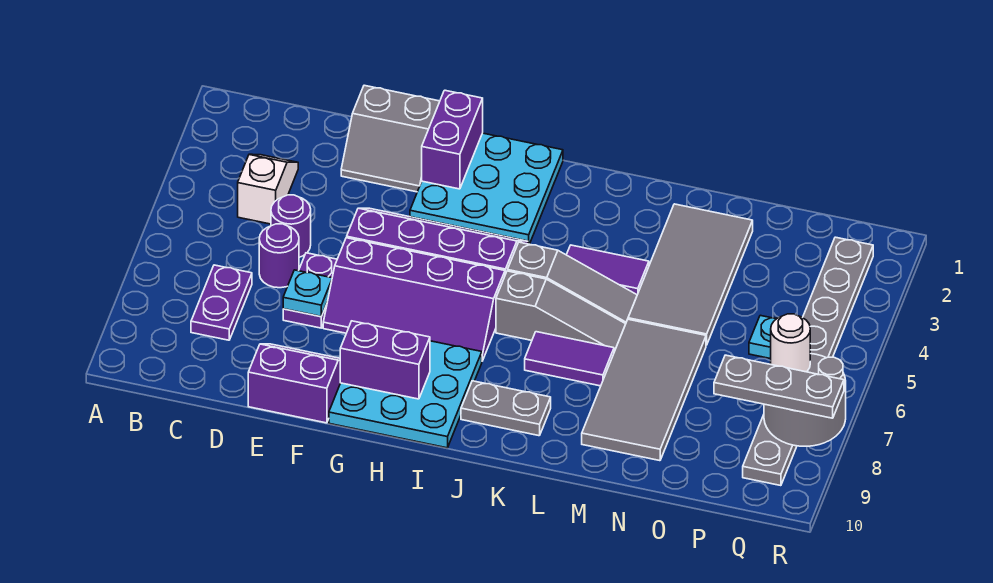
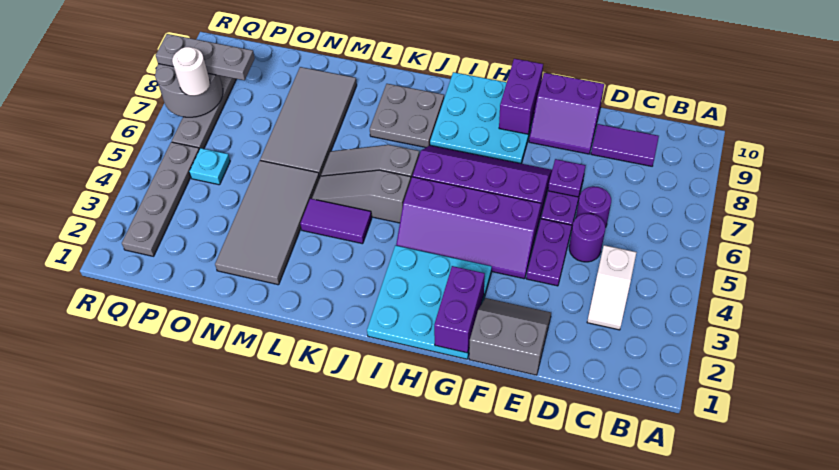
purple 1x2 plate [191,265,252,340] -> purple 1x2 plate moved to [526,219,572,286]
cyan 1x1 plate [283,270,332,316] -> purple 1x1 plate [548,159,586,197]
purple 1x2 brick [340,321,430,399] -> purple 1x2 brick turned to [499,59,543,134]
grey 1x2 plate [461,381,551,436] -> grey 2x2 plate [370,84,444,147]
purple 1x2 tile [525,332,614,386] -> purple 1x2 tile moved to [591,124,659,166]

